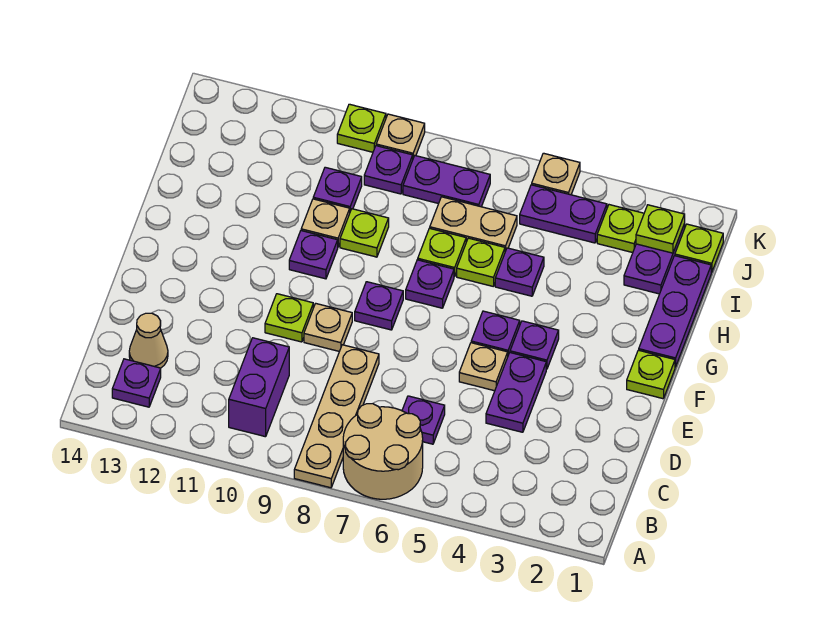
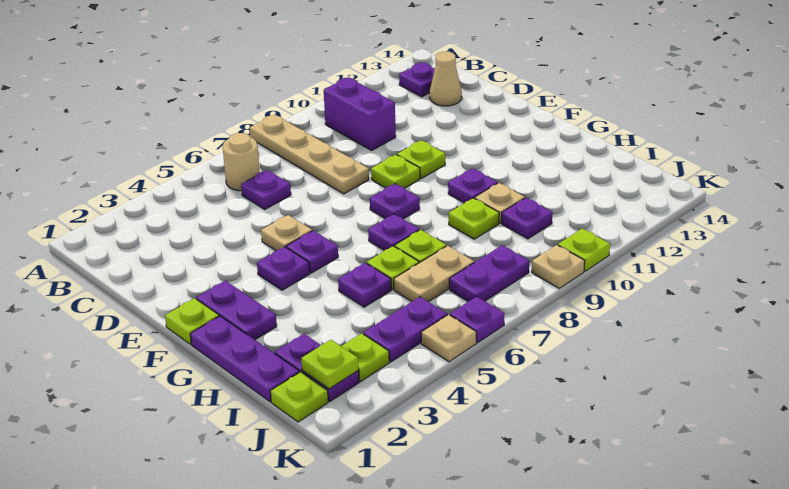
tan 2x2 round brick [343,404,423,499] -> tan 1x1 round brick [223,133,260,191]
purple 1x2 plate [486,353,546,432] -> purple 1x2 plate moved to [196,281,277,340]
tan 1x1 plate [304,303,352,351] -> lime 1x1 plate [371,155,420,188]
purple 1x1 plate [364,146,413,194] -> purple 1x1 plate moved to [450,296,504,343]

